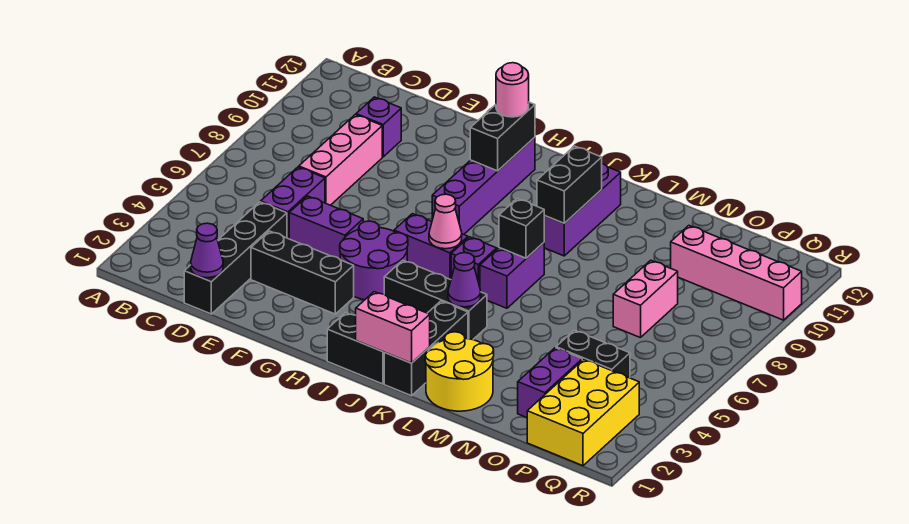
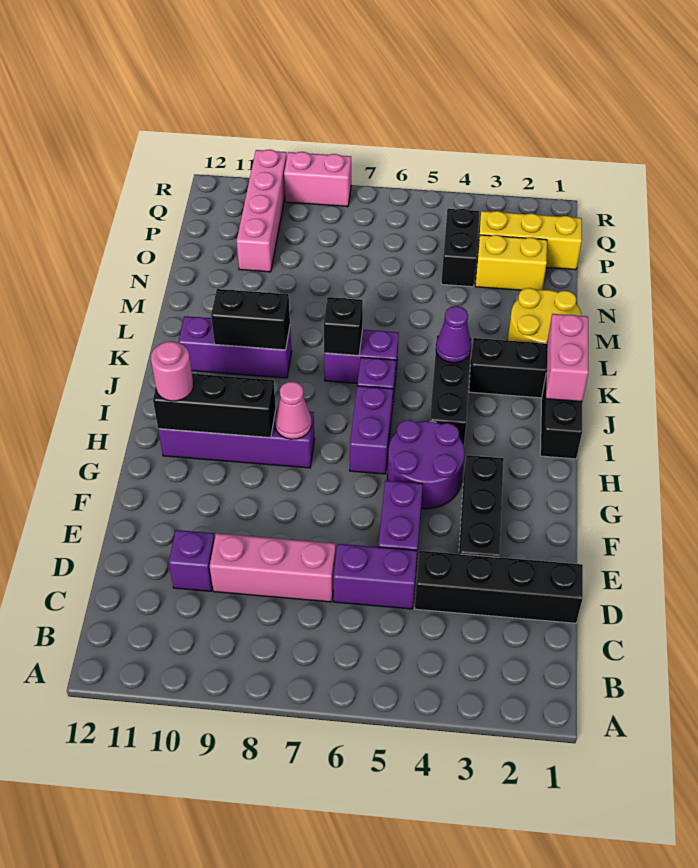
purple 1x1 cone [191,223,223,278] -> none
black 1x2 brick [470,102,535,171] -> black 1x3 brick [153,374,276,438]
pink 1x1 cone [429,194,462,249] -> pink 1x1 cone moved to [275,382,312,439]
purple 1x2 brick [518,348,582,418] -> yellow 1x2 brick [475,235,547,290]
pink 1x2 brick [613,260,678,338] -> pink 1x2 brick moved to [284,152,351,207]
yellow 2x3 brick [527,359,639,466] -> yellow 1x3 brick [477,211,582,270]

